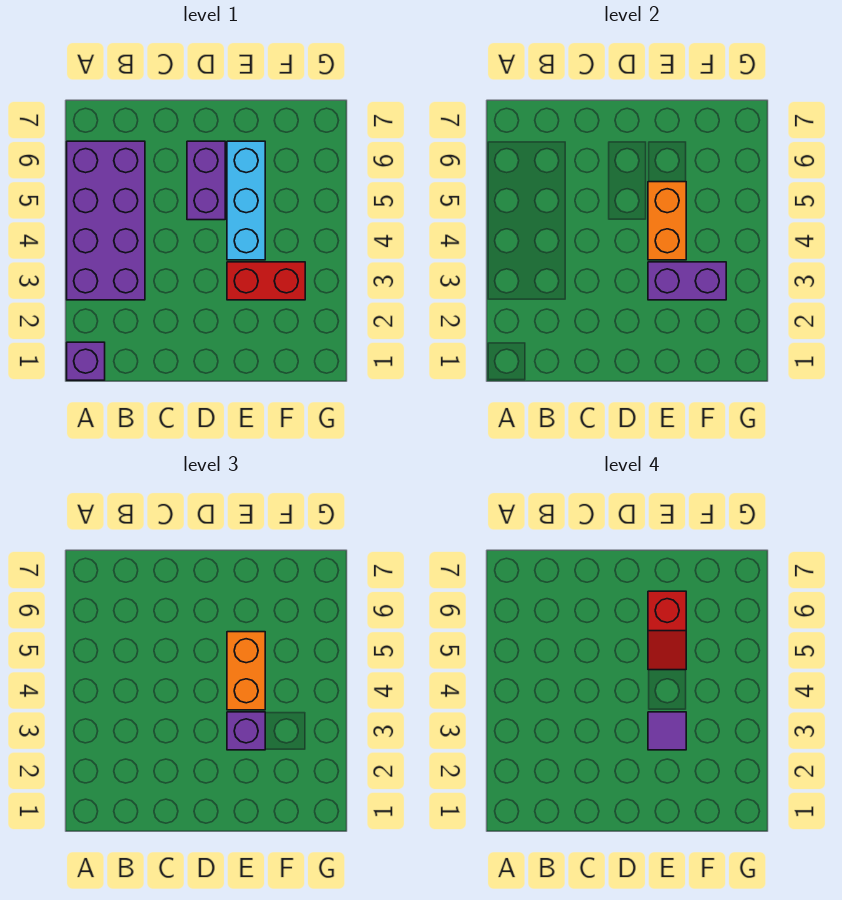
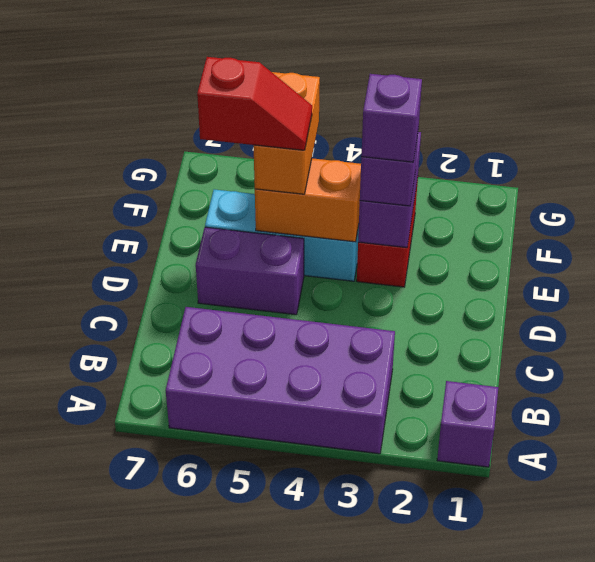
purple 1x1 tile [648,712,686,750] -> purple 1x1 brick [361,74,422,162]
orange 1x2 brick [227,632,265,710] -> orange 1x2 brick turned to [254,72,320,194]

